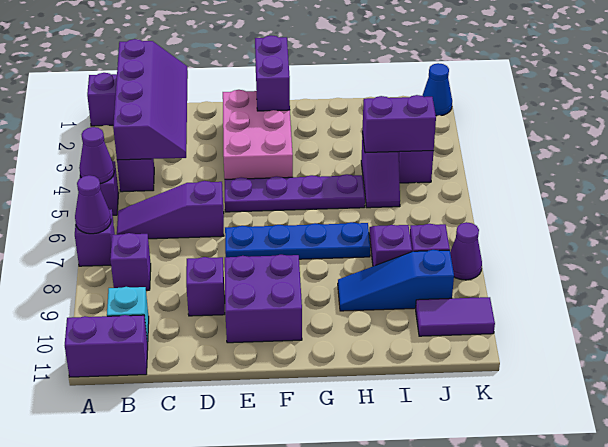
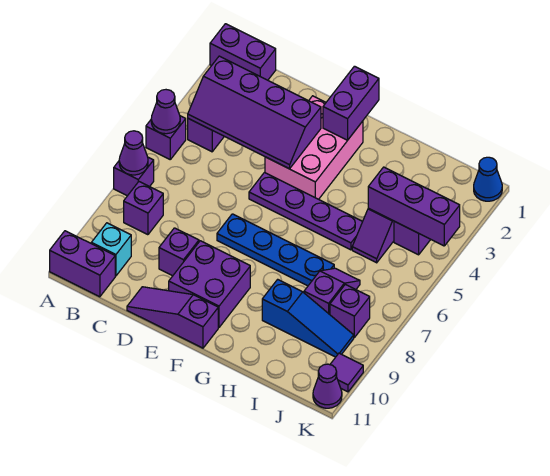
purple 2x4 slope [113,39,188,160] -> purple 2x4 slope turned to [188,56,321,169]
purple 1x3 slope [117,181,224,239] -> purple 1x3 slope moved to [127,287,218,348]
blue 1x3 slope [338,250,454,311] -> blue 1x3 slope turned to [262,279,354,357]
purple 1x2 brick [362,95,436,153] -> purple 1x3 brick [368,167,460,246]
purple 1x2 tile [416,297,495,336] -> purple 1x1 tile [330,353,363,392]
purple 1x1 cone [450,222,482,280] -> purple 1x1 cone moved to [313,364,342,408]

